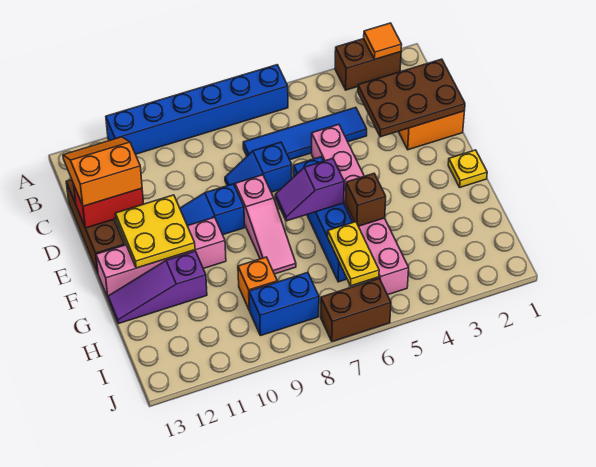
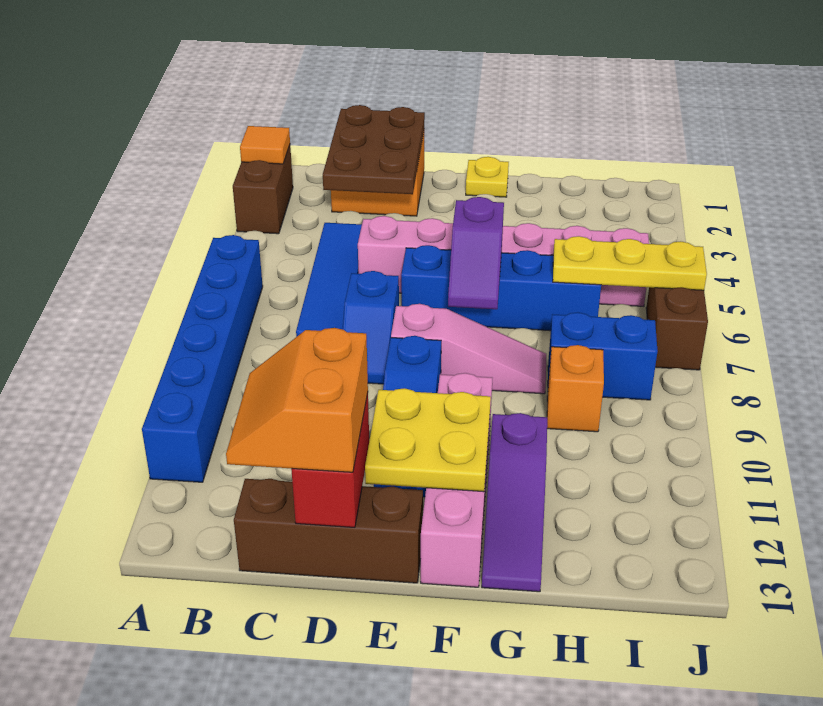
brown 1x1 brick [346,174,386,226] -> none
yellow 1x2 plate [328,222,379,286] -> yellow 1x3 plate [553,236,707,290]
blue 1x2 brick [249,273,319,336] -> blue 1x2 brick turned to [548,312,658,400]

